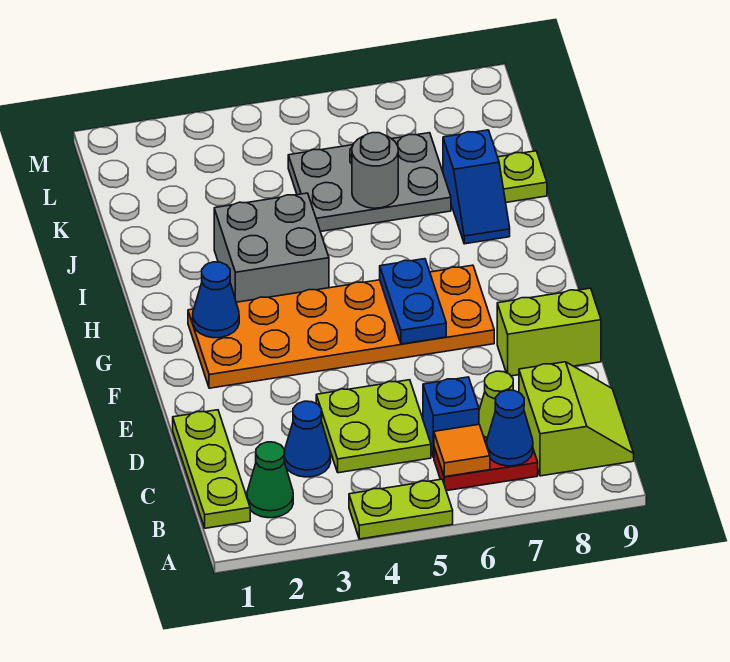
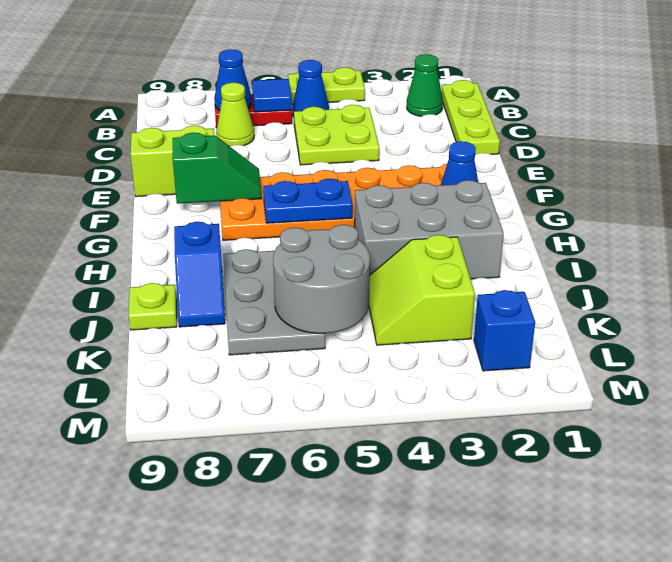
orange 1x1 tile [434,424,490,477] -> blue 1x1 tile [252,79,292,112]
lime 2x2 slope [519,362,634,476] -> lime 2x2 slope moved to [369,235,475,345]
blue 1x1 cone [284,401,331,477] -> blue 1x1 cone moved to [292,60,329,116]
blue 1x1 brick [423,377,479,458] -> blue 1x1 brick moved to [474,290,535,371]
blue 1x2 plate [380,259,446,344] -> blue 1x2 plate turned to [263,179,353,223]
none -> green 1x2 slope [173,133,262,204]
grey 2x2 brick [214,193,329,302] -> grey 2x3 brick [355,180,504,279]
blue 1x2 slope [443,130,510,244] -> blue 1x2 slope turned to [174,222,225,327]
grey 2x3 plate [288,133,451,232] -> grey 2x3 plate turned to [223,249,325,355]
grey 1x1 round brick [352,133,398,208] -> grey 2x2 round brick [273,225,370,334]

